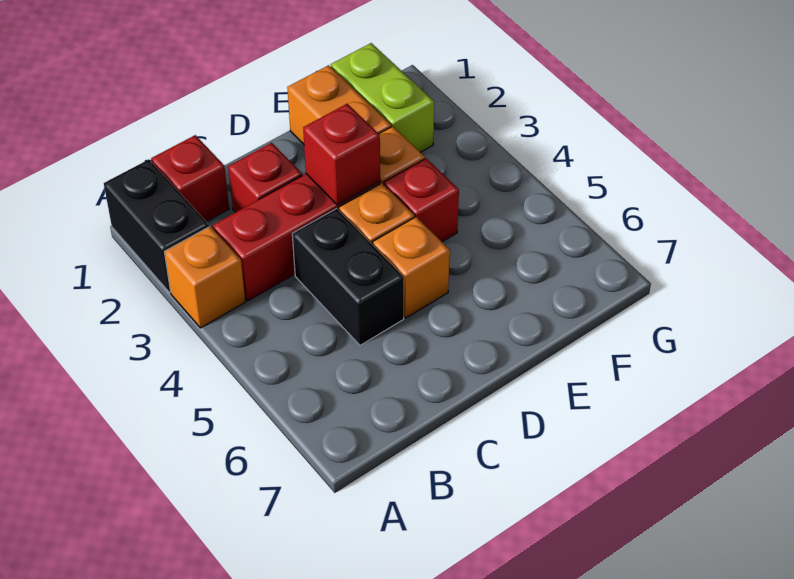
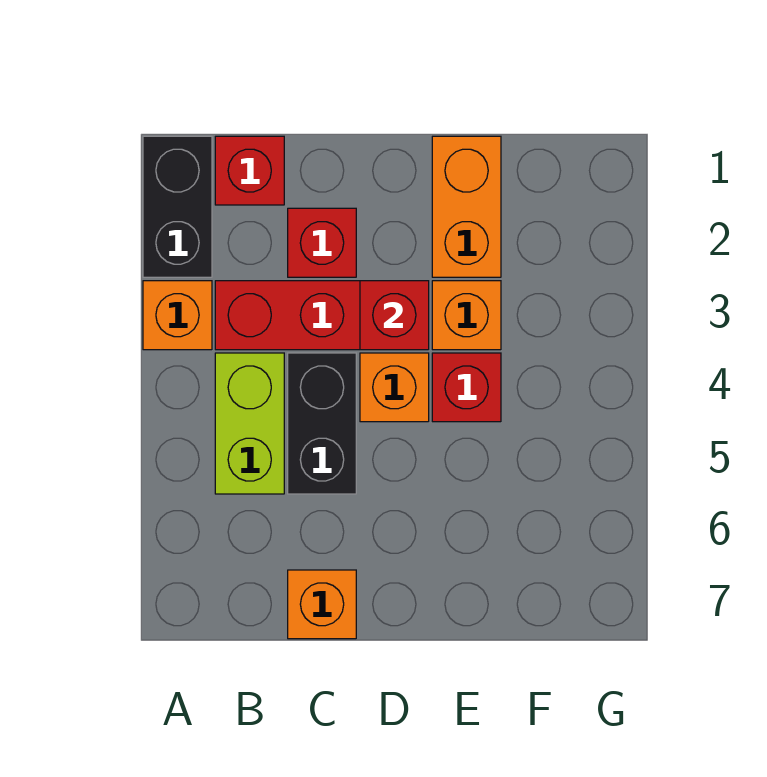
orange 1x1 brick [373,217,450,318] -> orange 1x1 brick moved to [288,570,356,639]
lime 1x2 brick [331,43,434,152] -> lime 1x2 brick moved to [215,353,284,494]

